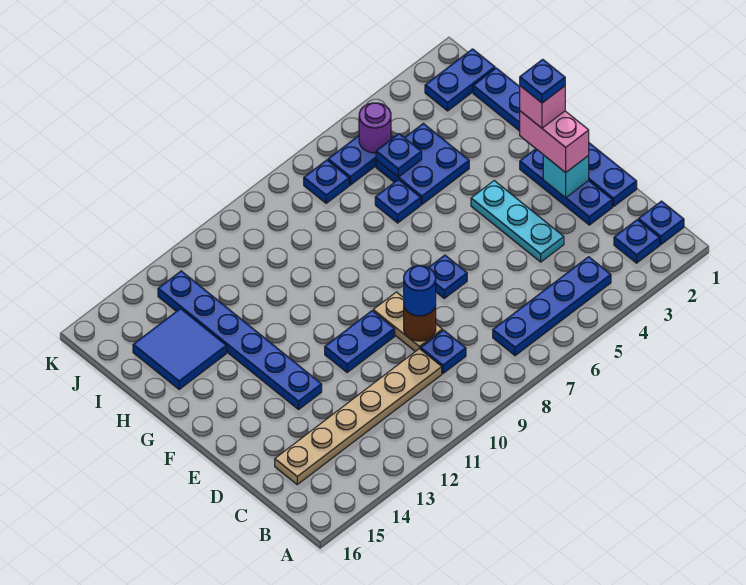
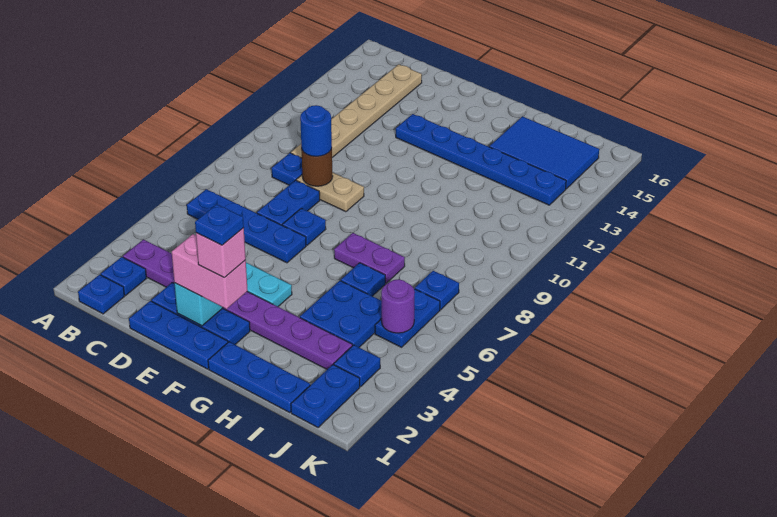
none -> purple 1x8 plate [123,239,352,369]
blue 1x4 plate [493,257,611,356] -> blue 1x4 plate turned to [187,189,306,263]
blue 1x2 plate [325,311,395,373] -> blue 1x2 plate moved to [257,180,320,225]
none -> purple 1x2 plate [334,233,405,283]
blue 2x2 tile [133,309,227,389] -> blue 2x3 tile [489,117,599,189]
blue 1x1 plate [376,134,422,177] -> blue 1x1 plate moved to [334,345,380,387]

